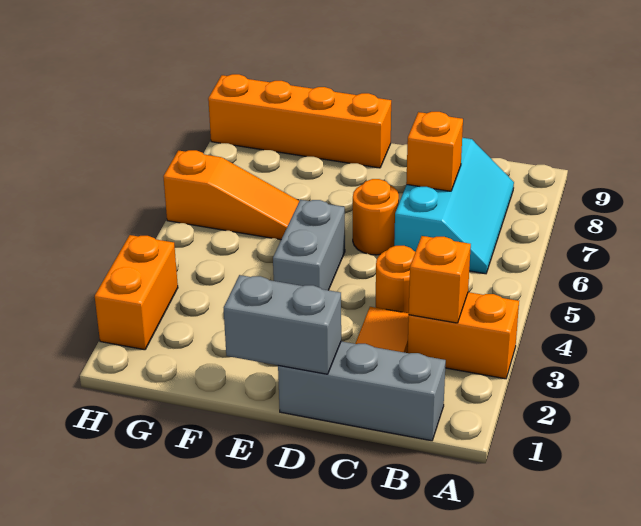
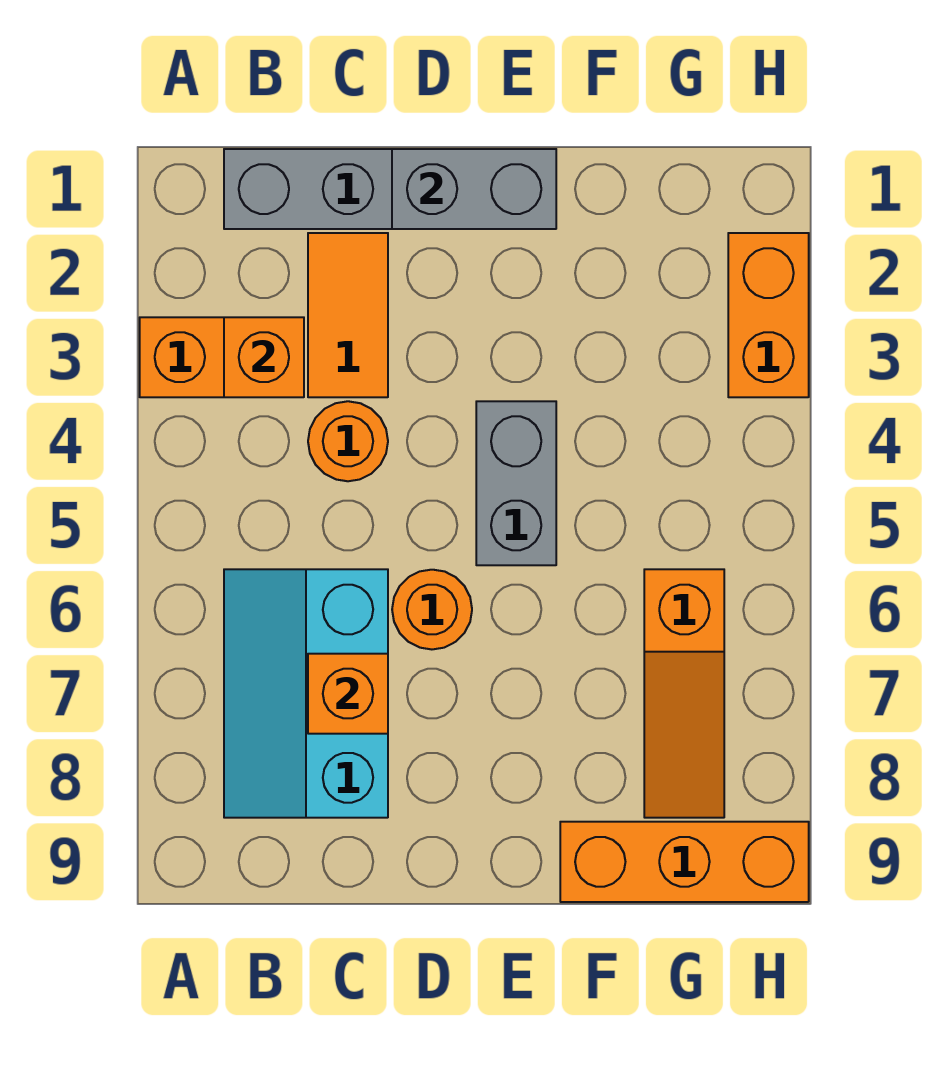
orange 1x4 brick [208,74,391,168] -> orange 1x3 brick [560,822,809,902]
orange 1x3 slope [163,150,299,240] -> orange 1x3 slope turned to [644,569,724,818]

